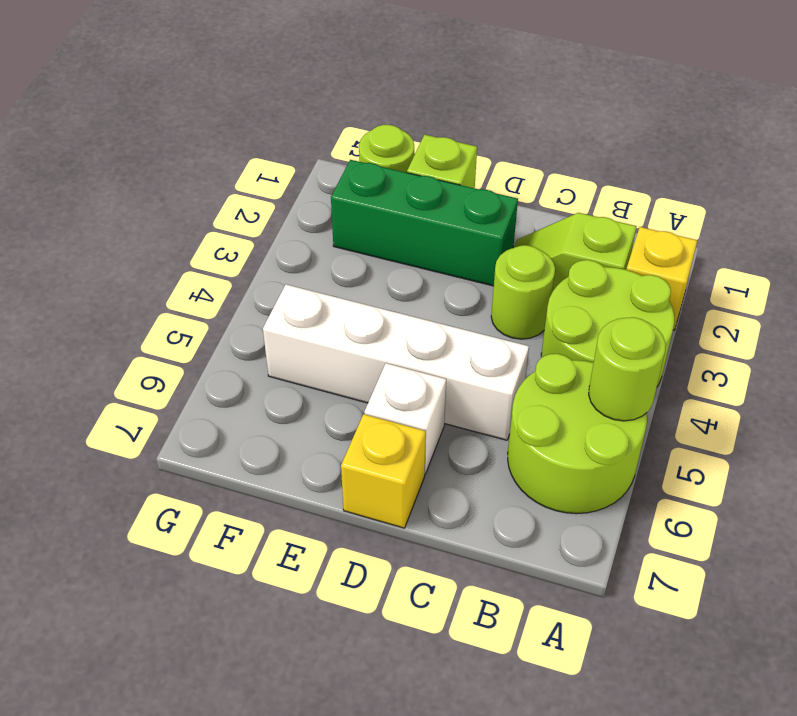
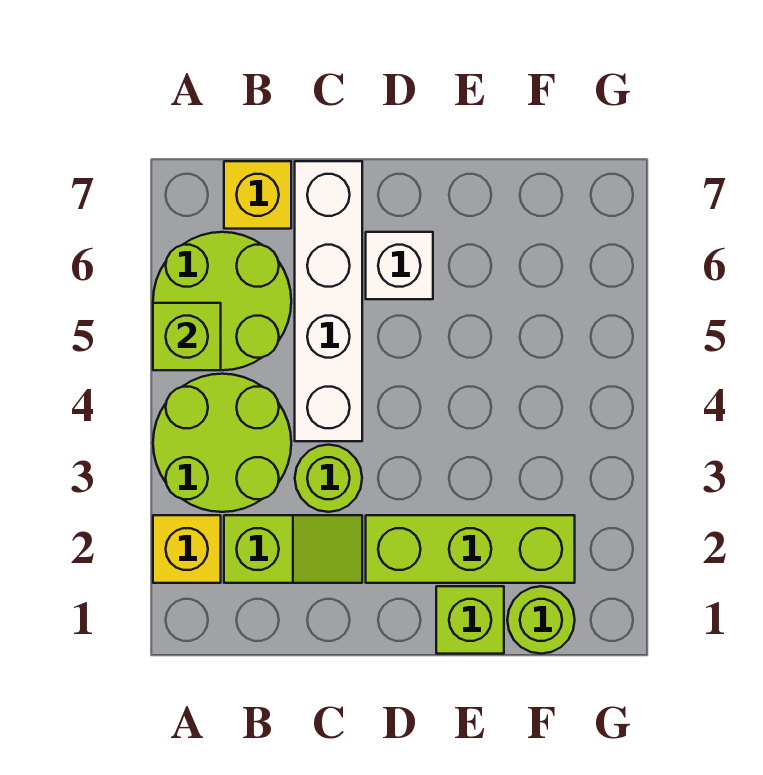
lime 1x1 round brick [589,317,666,421] -> lime 1x1 brick [153,303,221,370]
white 1x4 brick [263,285,529,440] -> white 1x4 brick turned to [295,161,362,441]
green 1x3 brick [331,160,518,286] -> lime 1x3 brick [366,515,575,583]
yellow 1x1 brick [341,414,426,528] -> yellow 1x1 brick moved to [224,161,291,229]

